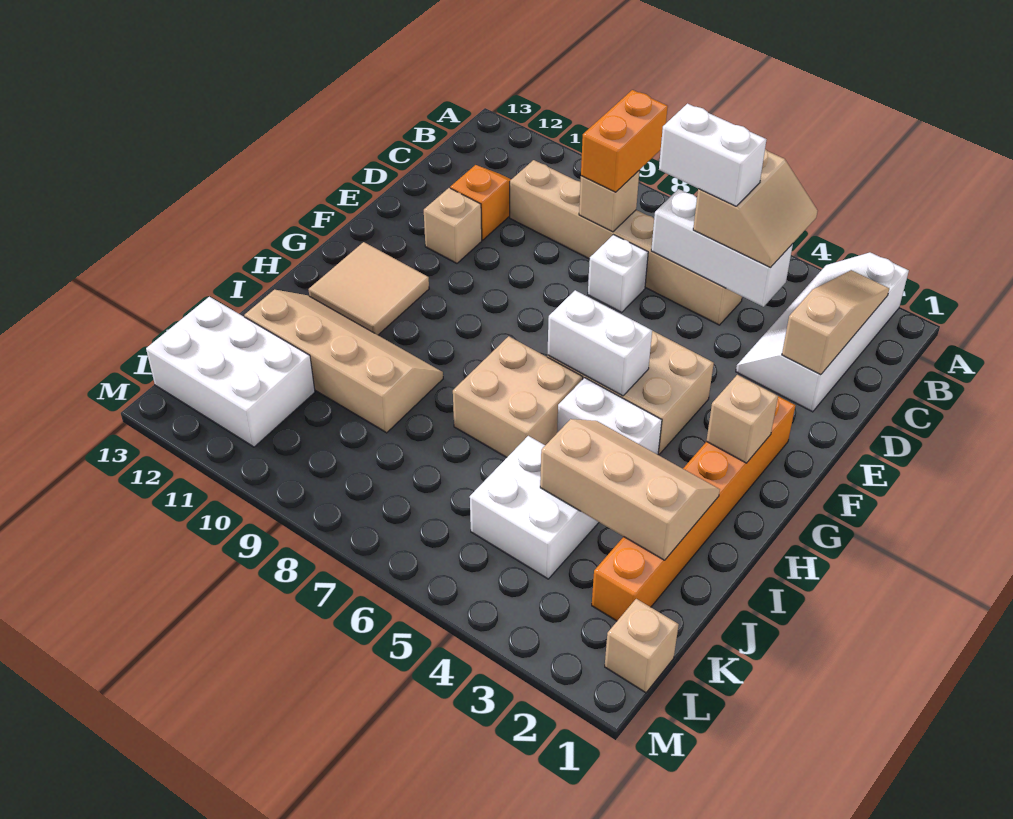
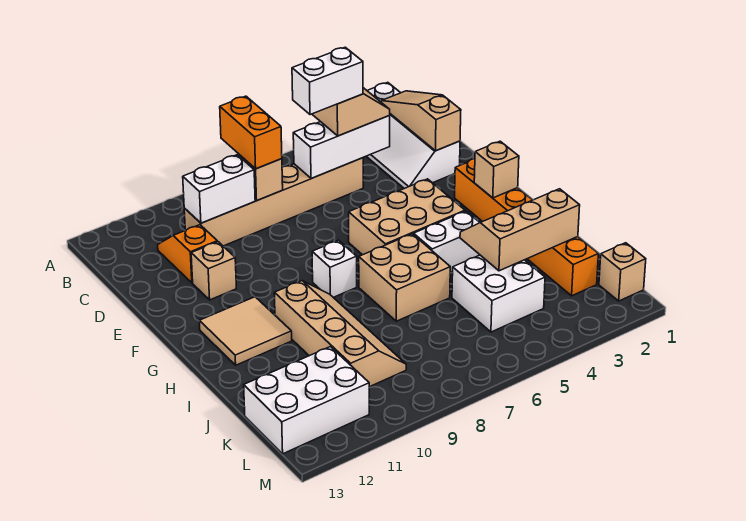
white 1x1 brick [588,235,648,312] -> white 1x1 brick moved to [312,240,357,297]
white 1x2 brick [547,290,652,396] -> white 1x2 brick moved to [183,155,255,223]
tan 2x4 slope [244,289,443,433] -> tan 2x4 slope turned to [274,281,406,387]

